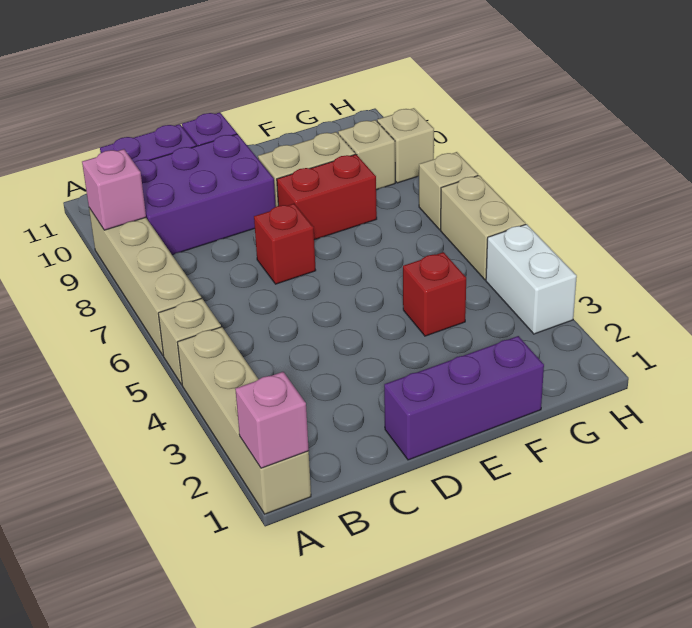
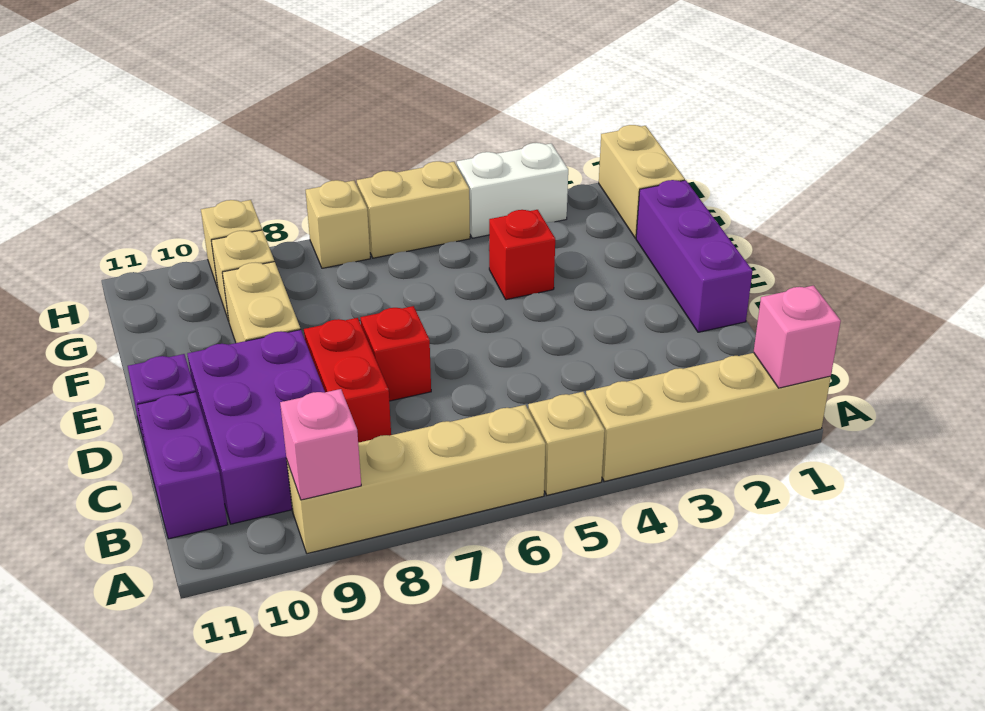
red 1x2 brick [277,154,377,240] -> red 1x2 brick moved to [304,318,391,443]
none -> tan 1x2 brick [599,125,685,238]

